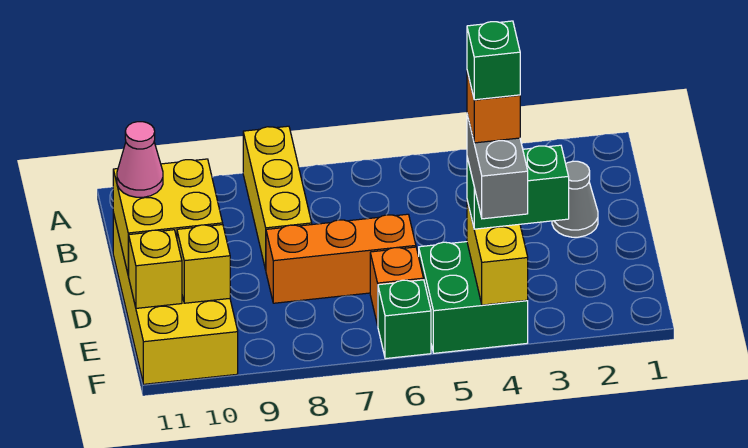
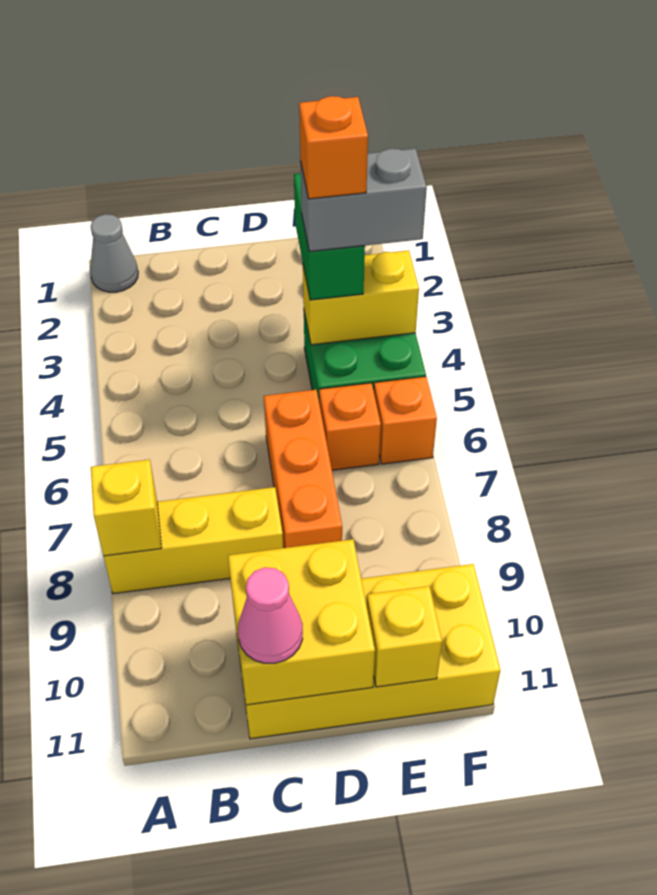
grey 1x1 cone [552,161,598,237] -> grey 1x1 cone moved to [90,214,138,292]
green 1x1 brick [467,21,520,100] -> none
yellow 1x1 brick [177,225,230,303] -> yellow 1x1 brick moved to [91,460,162,556]
green 1x1 brick [378,280,431,359] -> orange 1x1 brick [374,377,437,464]

